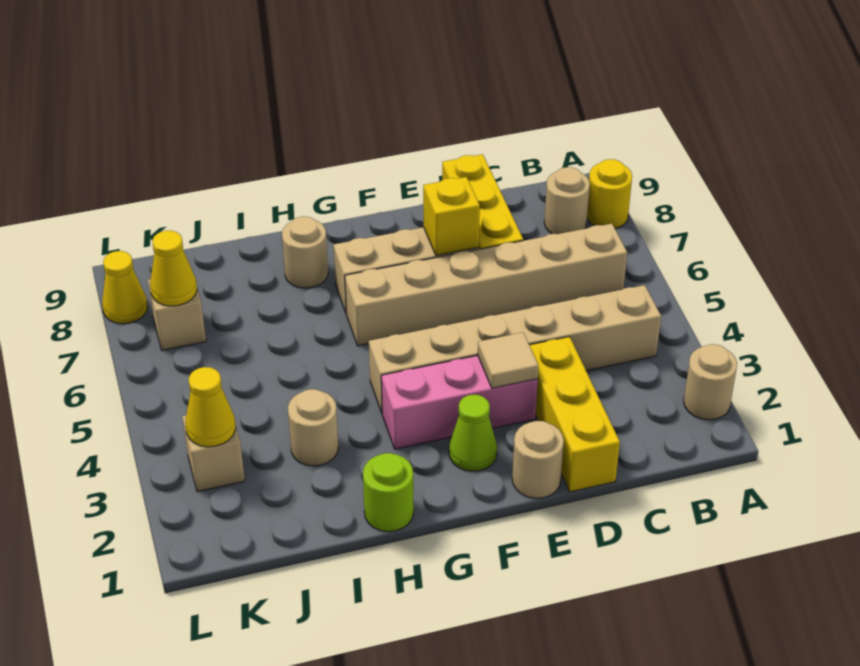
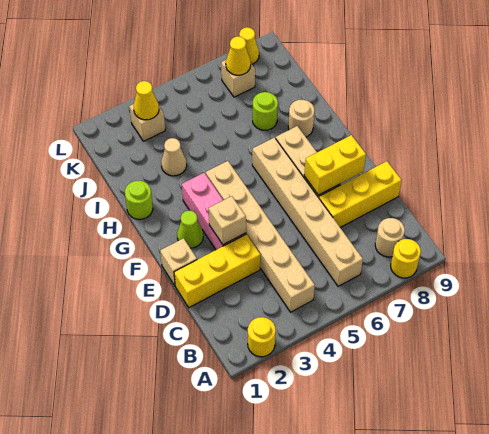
tan 1x1 round brick [684,344,737,420] -> yellow 1x1 round brick [248,317,276,357]
tan 1x1 round brick [512,421,564,498] -> tan 1x1 brick [160,238,197,285]
tan 1x1 tile [478,332,538,388] -> tan 1x1 brick [208,196,246,245]
yellow 1x1 brick [423,177,480,256] -> yellow 1x2 brick [304,135,366,195]
tan 1x1 round brick [288,389,339,466] -> tan 1x1 cone [161,138,187,176]
none -> lime 1x1 round brick [253,92,278,130]

